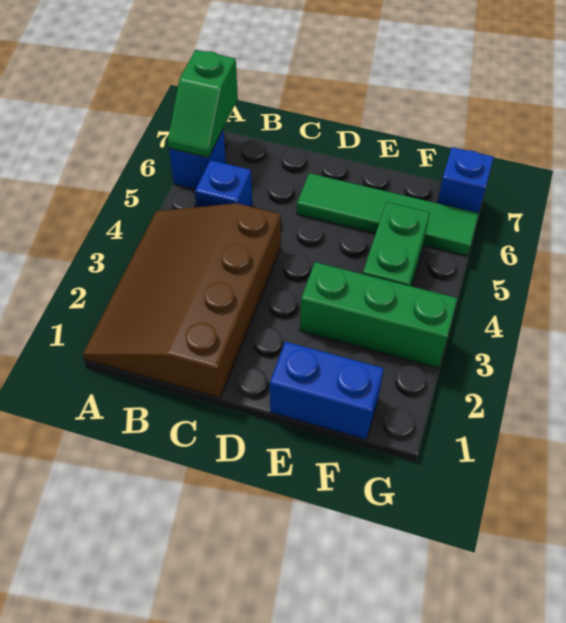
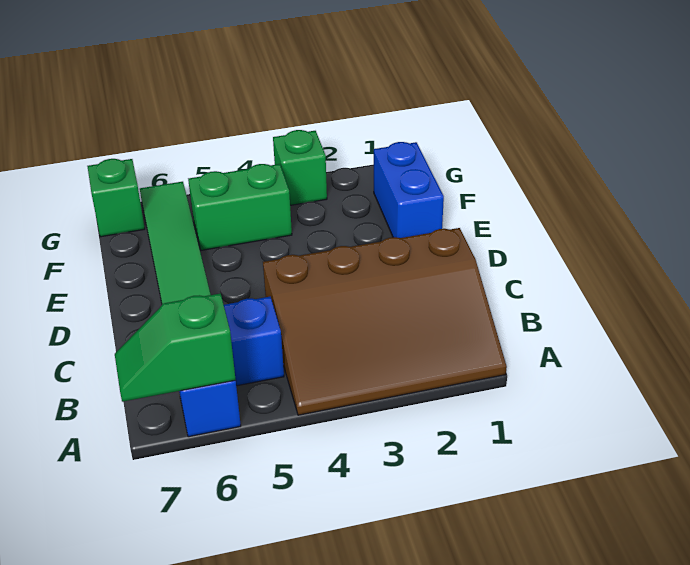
green 1x2 slope [168,50,238,157] -> green 1x2 slope turned to [115,293,236,402]
green 1x3 brick [300,262,457,368] -> green 1x1 brick [273,130,327,205]
blue 1x1 brick [437,147,494,213] -> green 1x1 brick [87,159,145,237]

